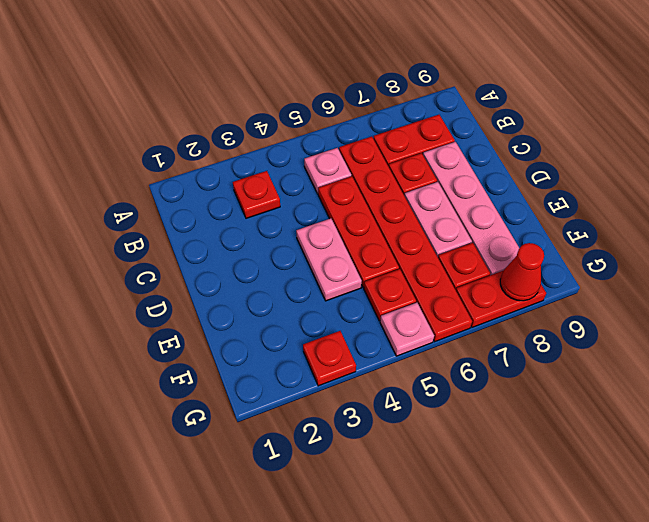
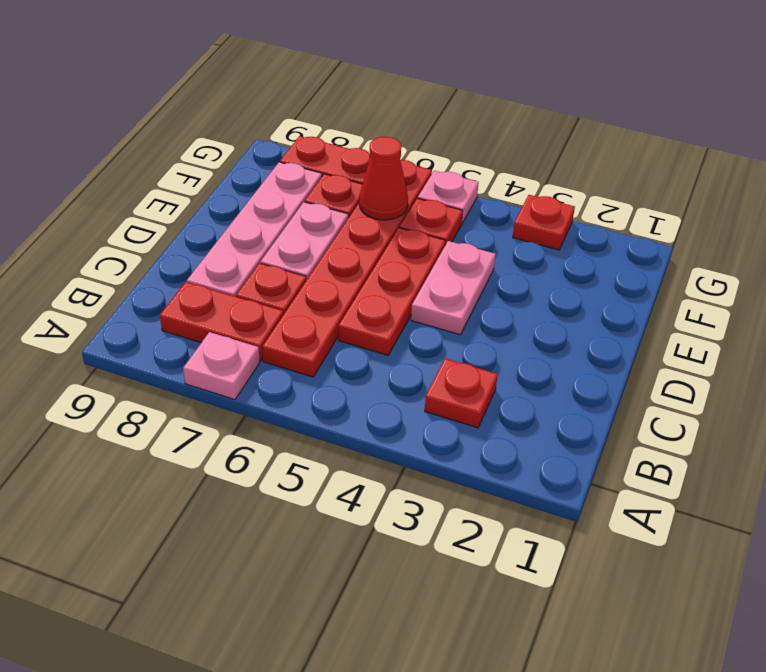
pink 1x1 plate [304,148,351,194] -> pink 1x1 plate moved to [183,332,260,399]
red 1x1 cone [500,243,544,301] -> red 1x1 cone moved to [359,137,408,220]

